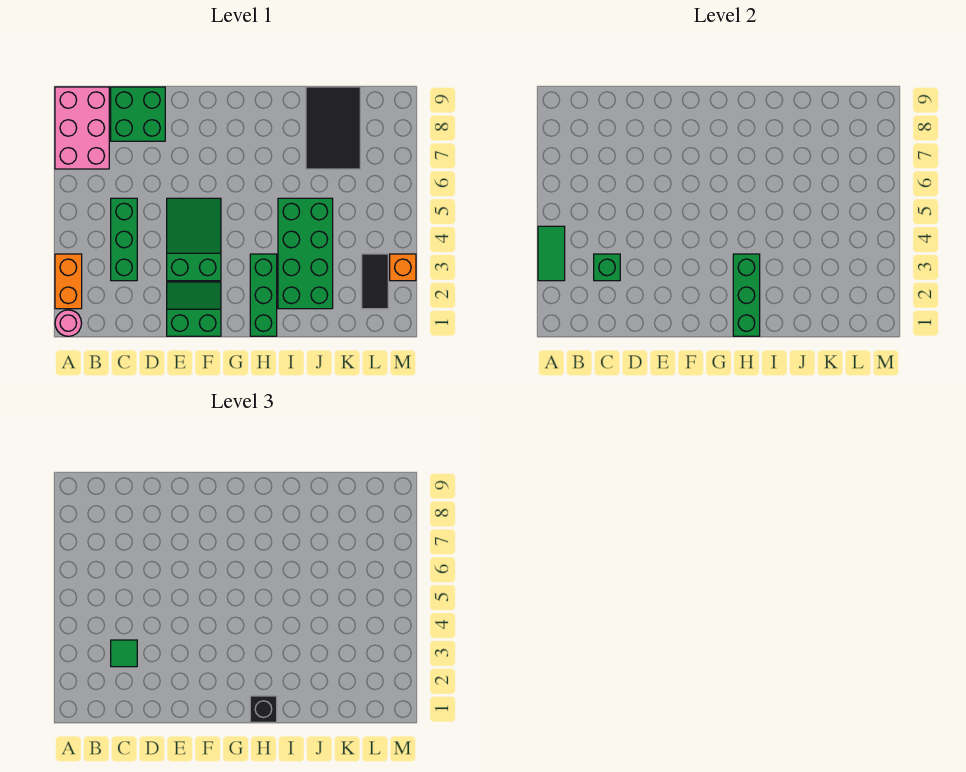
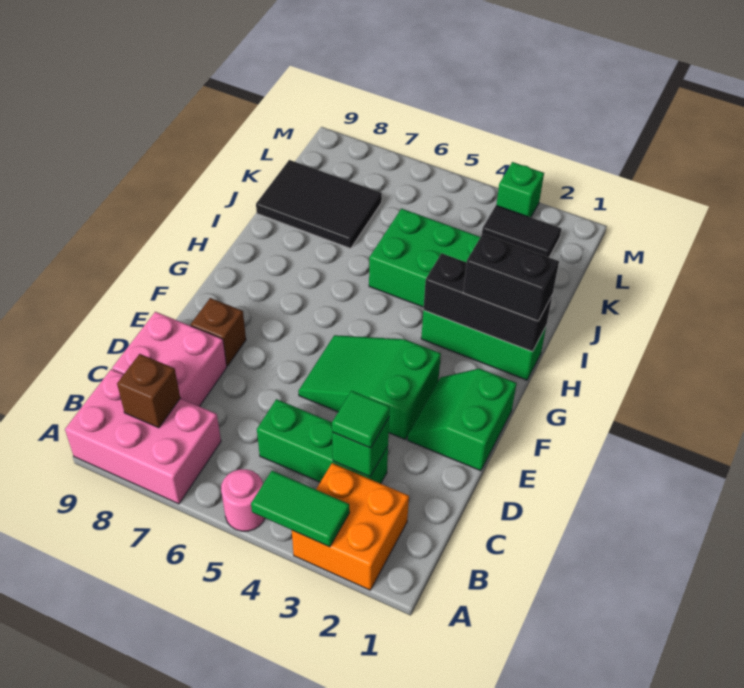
pink 1x1 round brick [55,310,82,336] -> pink 1x1 round brick moved to [221,469,265,531]
orange 1x2 brick [55,254,82,309] -> orange 2x2 brick [292,463,409,590]
none -> brown 1x1 brick [117,354,180,428]
green 2x2 brick [111,87,165,141] -> pink 2x2 brick [112,312,227,406]
none -> brown 1x1 brick [191,298,246,366]
green 1x3 brick [733,254,760,336] -> black 1x3 brick [423,253,552,352]
black 1x1 brick [250,696,277,722] -> black 1x2 brick [463,234,559,321]
orange 1x1 brick [390,254,416,281] -> green 1x1 brick [496,162,544,217]

